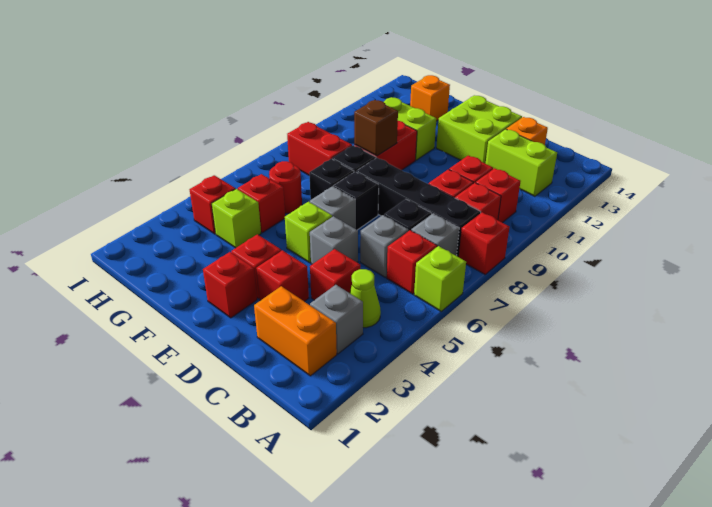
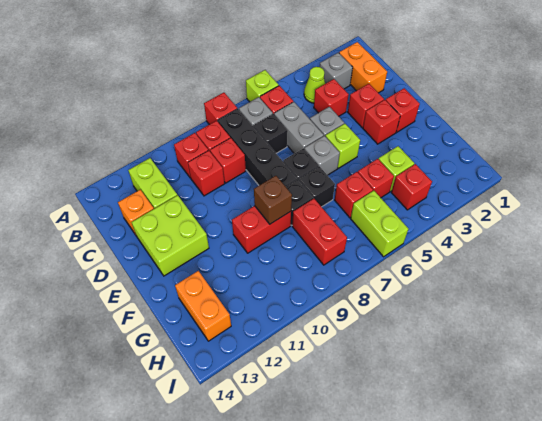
grey 1x1 brick [360,215,409,277] -> grey 1x2 brick [274,102,324,154]
lime 1x2 brick [384,97,436,160] -> lime 1x2 brick moved to [351,191,408,257]
red 1x1 round brick [269,161,302,213] -> red 1x1 brick [335,172,373,218]
orange 1x1 brick [410,75,450,121] -> orange 1x2 brick [175,271,231,341]

